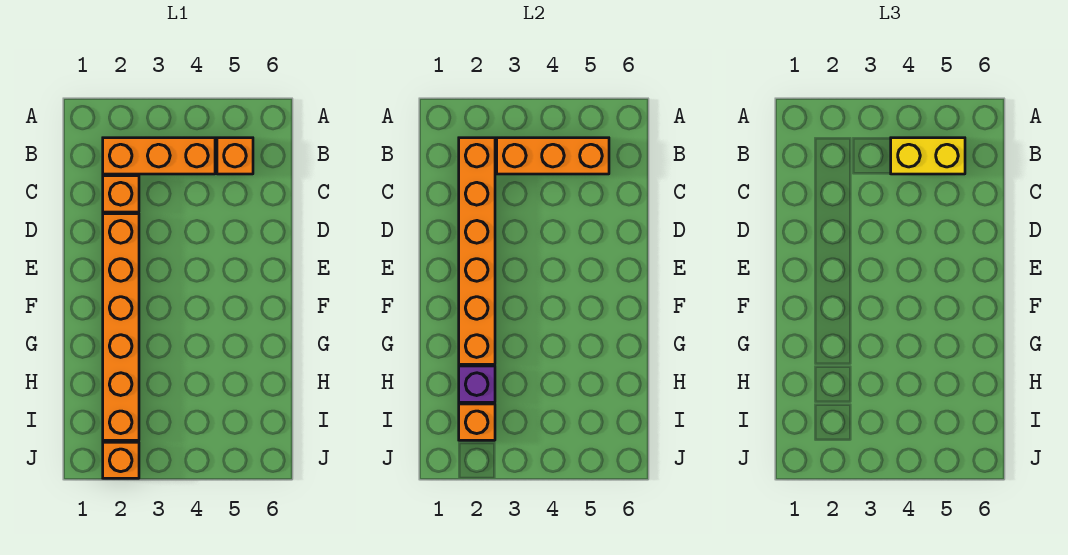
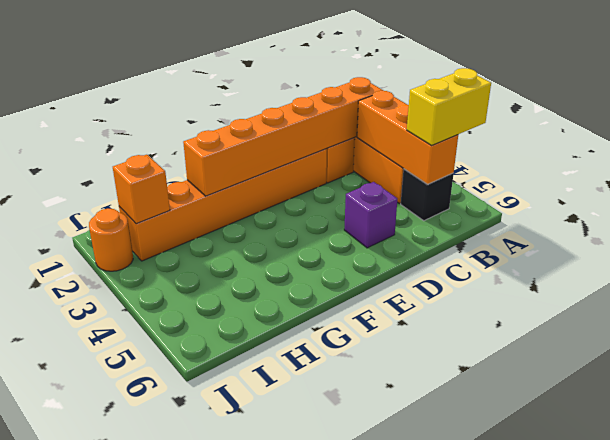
yellow 1x2 brick [891,138,965,174] -> yellow 1x2 brick turned to [407,68,491,145]
orange 1x1 brick [217,138,253,174] -> black 1x1 brick [401,169,454,221]
purple 1x1 brick [459,366,495,402] -> purple 1x1 brick moved to [344,182,397,248]
orange 1x1 brick [103,442,139,478] -> orange 1x1 round brick [89,209,133,271]

